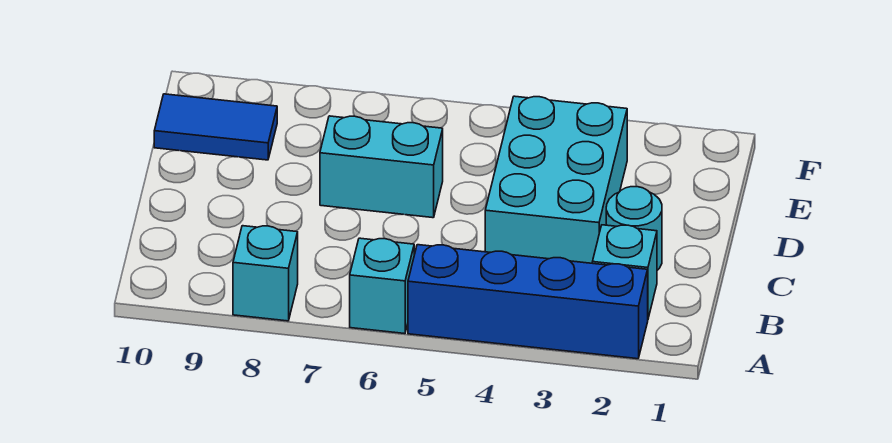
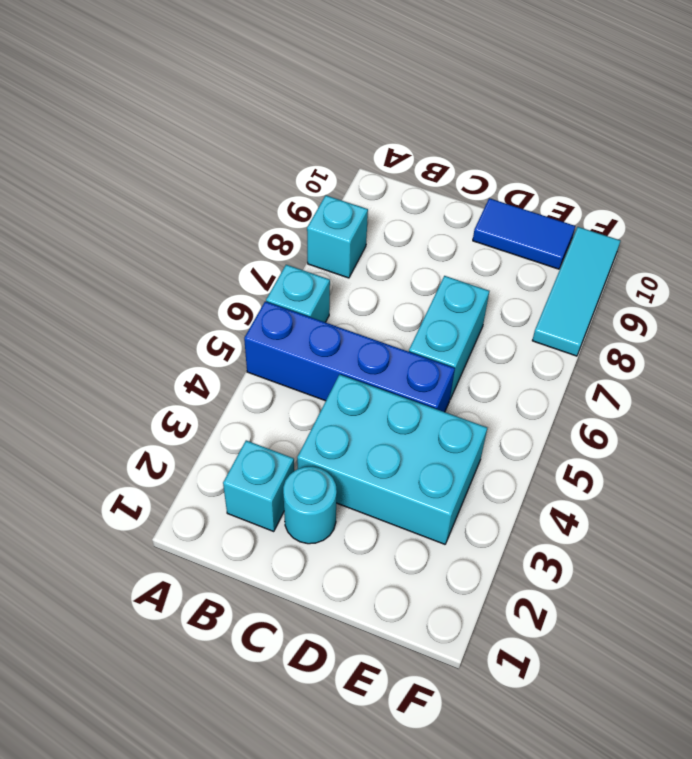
blue 1x4 brick [408,245,648,359] -> blue 1x4 brick turned to [244,301,455,412]
blue 1x2 tile [154,94,277,160] -> blue 1x2 tile turned to [473,198,575,269]
none -> cyan 1x3 tile [532,227,620,356]

